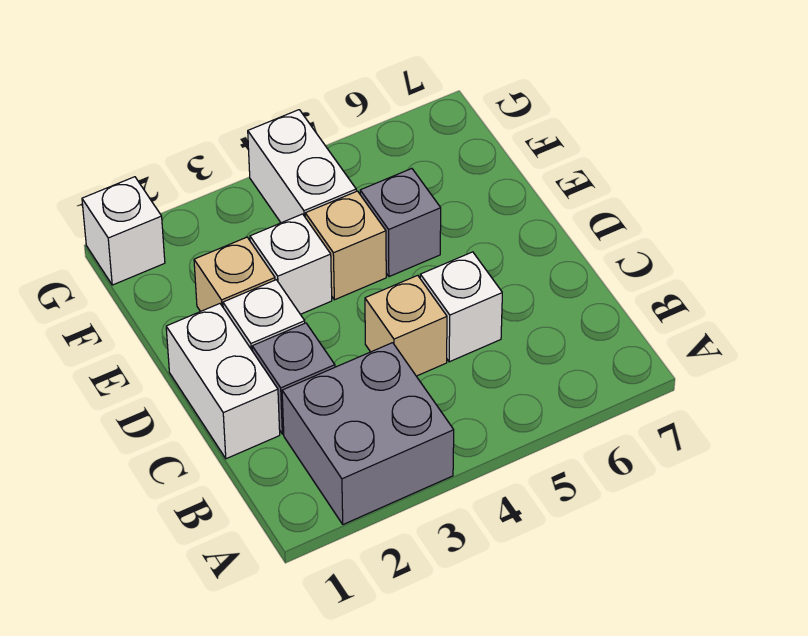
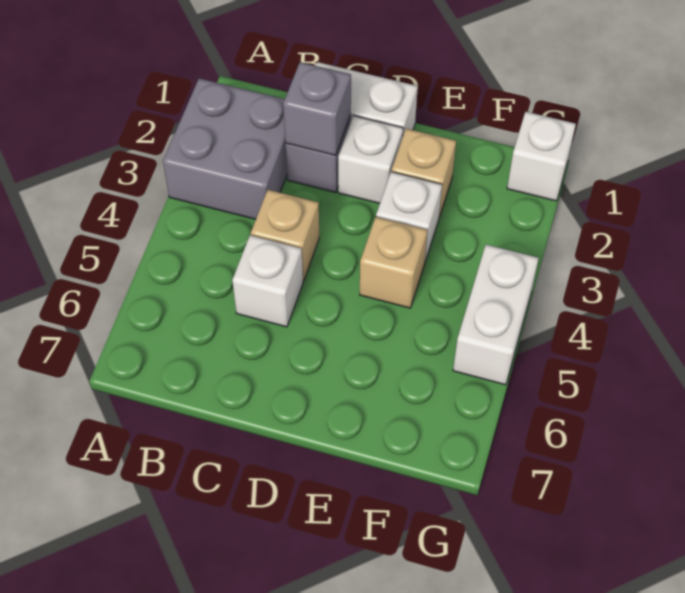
grey 1x1 brick [360,169,441,277] -> grey 1x1 brick moved to [283,62,351,155]
white 1x2 brick [248,110,356,223] -> white 1x2 brick turned to [453,245,539,385]

